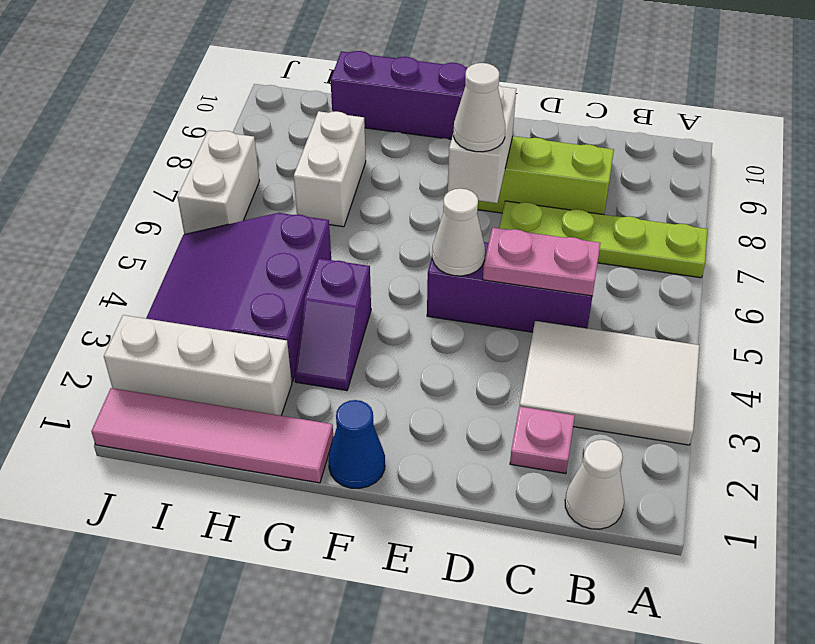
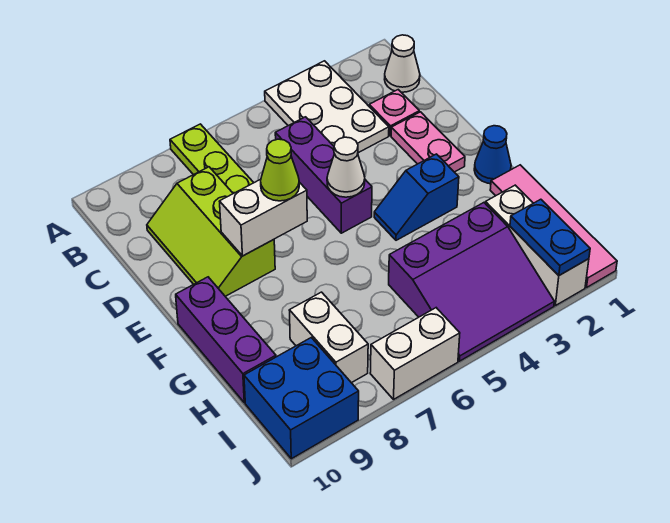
white 2x3 tile [520,321,699,445] -> white 2x3 plate [265,61,389,153]
pink 1x2 plate [483,228,600,296] -> pink 1x2 plate moved to [391,112,465,172]
white 1x1 cone [453,63,505,152] -> lime 1x1 cone [261,139,299,201]
none -> blue 1x2 slope [374,154,459,240]
purple 1x2 slope [294,259,371,390] -> none
white 1x2 brick [294,111,366,227] -> white 1x2 brick turned to [289,292,368,383]
none -> blue 1x2 plate [510,199,590,275]
none -> blue 2x2 brick [244,338,359,459]

